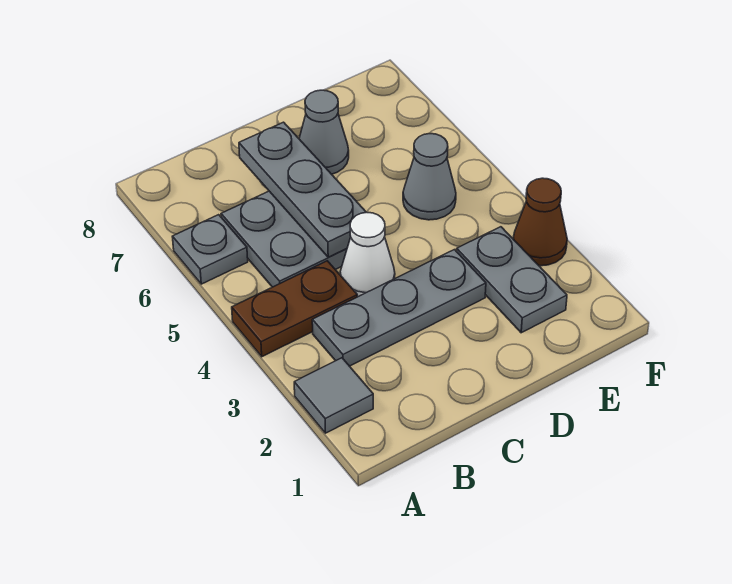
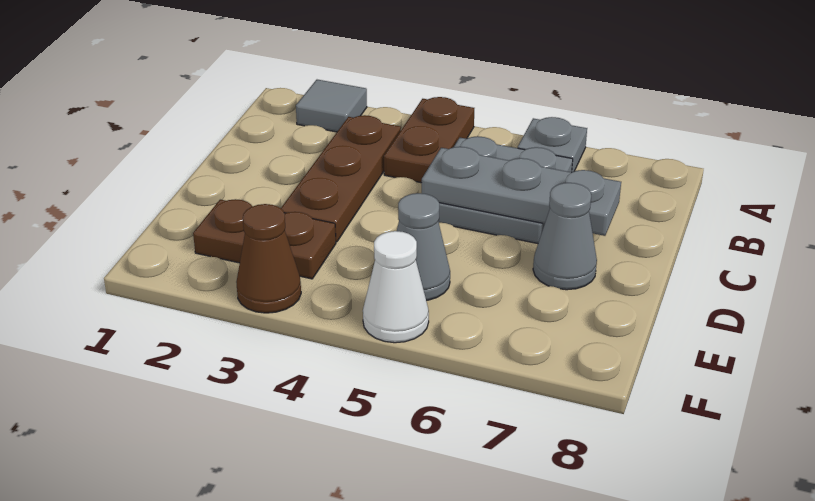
grey 1x3 plate [312,250,486,366] -> brown 1x3 plate [281,115,401,242]
white 1x1 cone [340,212,395,297] -> white 1x1 cone moved to [363,231,429,343]
grey 1x2 plate [457,227,567,333] -> brown 1x2 plate [193,199,336,279]

